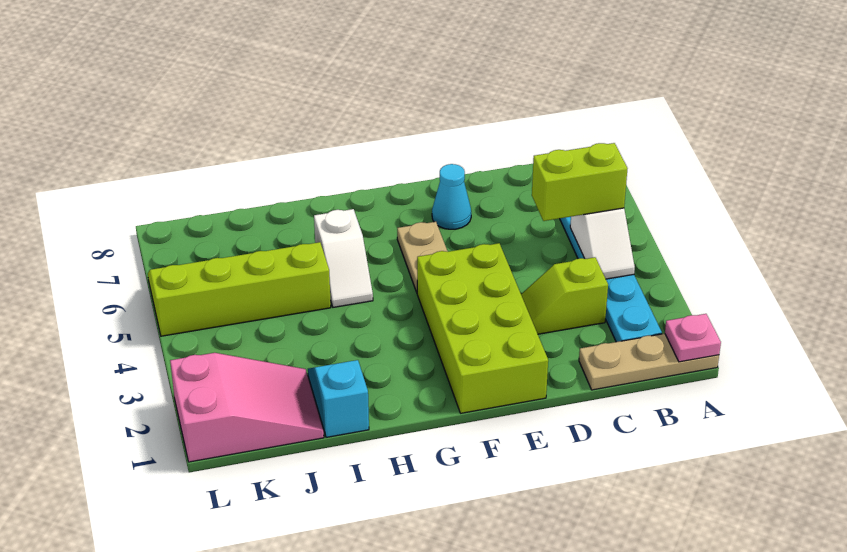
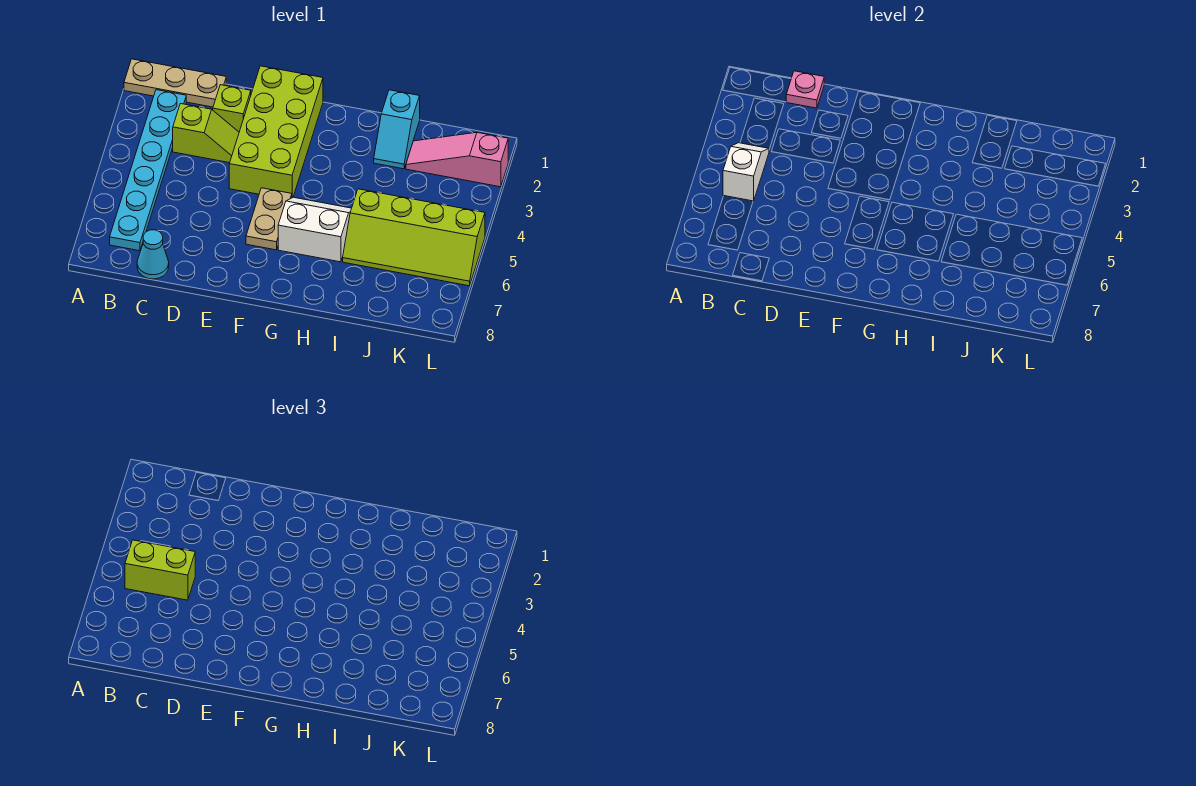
pink 1x1 plate [665,314,721,362] -> pink 1x1 plate moved to [786,71,824,108]
none -> lime 1x1 brick [213,85,251,132]
cyan 1x1 cone [432,164,471,229] -> cyan 1x1 cone moved to [137,230,169,279]
white 1x2 slope [314,209,373,307] -> white 2x2 slope [278,197,352,262]
pink 2x3 slope [170,353,324,462] -> pink 1x3 slope [406,132,508,187]

